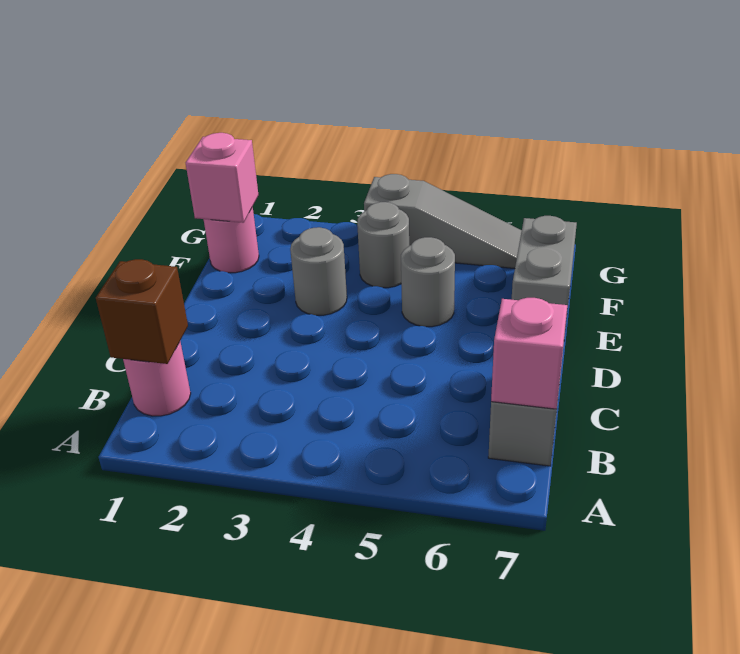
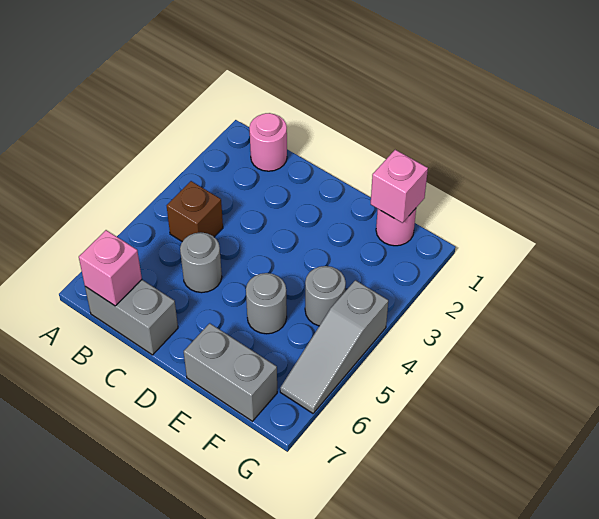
brown 1x1 brick [96,259,188,364] -> brown 1x1 brick moved to [167,181,223,242]
grey 1x1 round brick [290,227,347,315] -> grey 1x1 round brick moved to [180,232,222,293]

